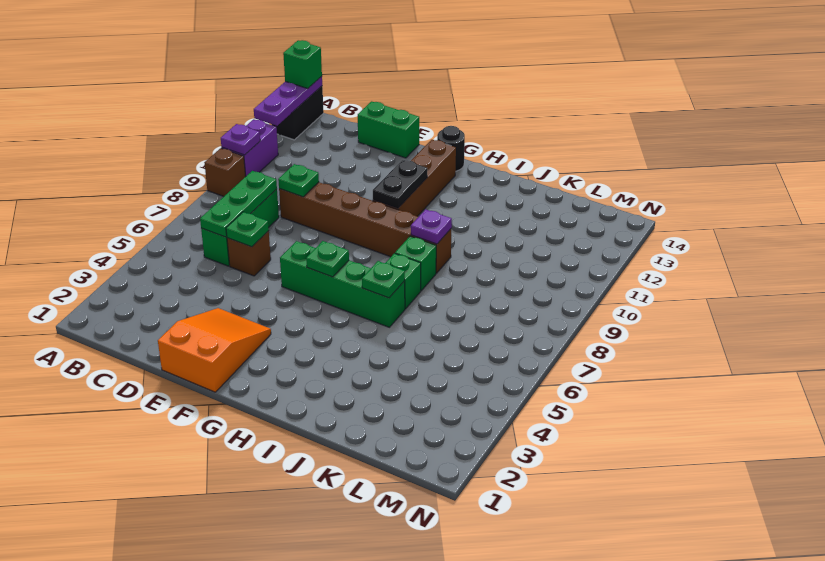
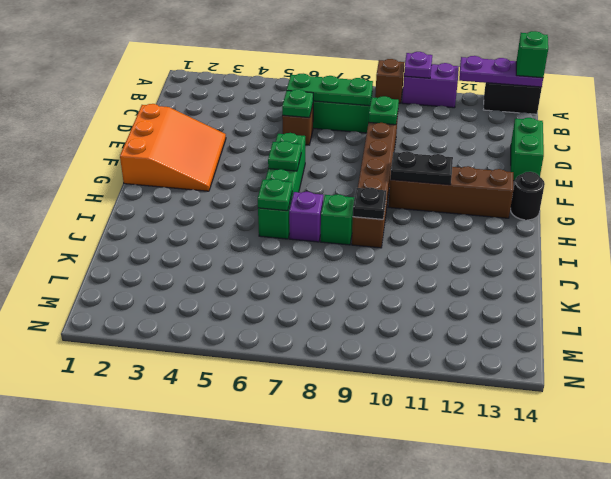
orange 2x3 slope [158,308,271,392] -> orange 3x3 slope [120,104,226,191]
green 1x1 brick [386,253,421,309] -> purple 1x1 brick [289,192,323,242]
purple 1x1 plate [411,209,452,244] -> black 1x1 plate [353,188,386,219]

